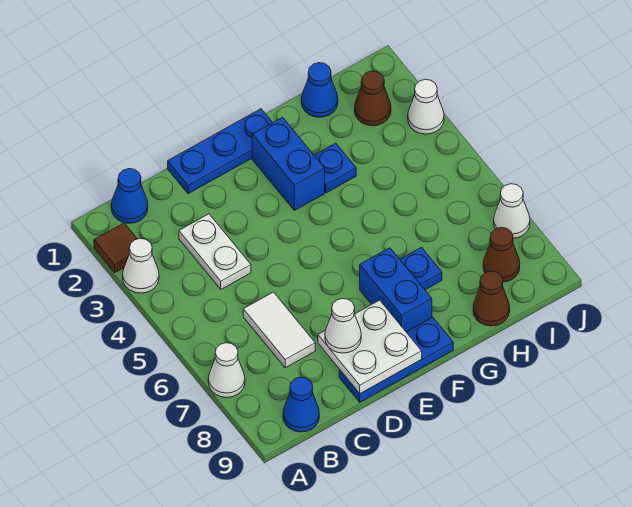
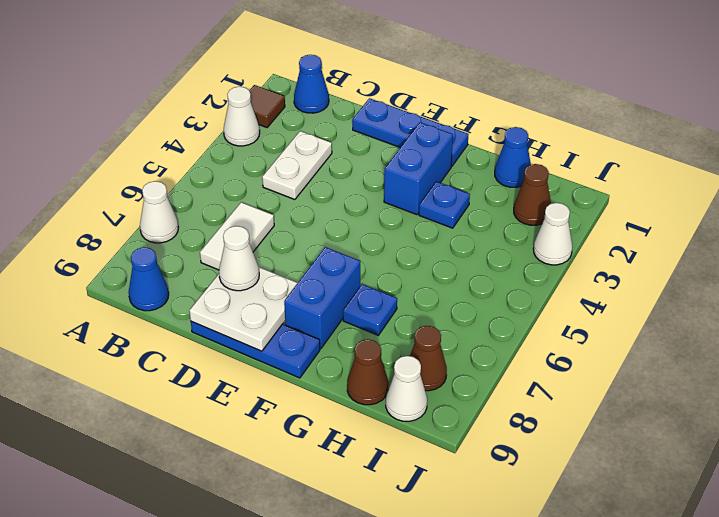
white 1x1 cone [494,184,530,238] -> white 1x1 cone moved to [386,356,427,421]

